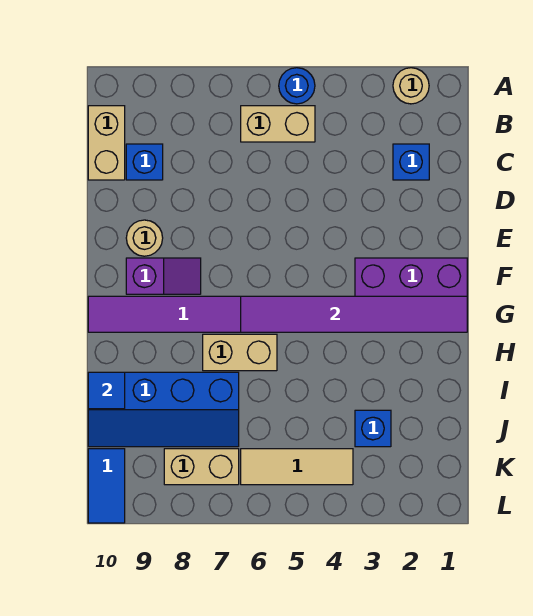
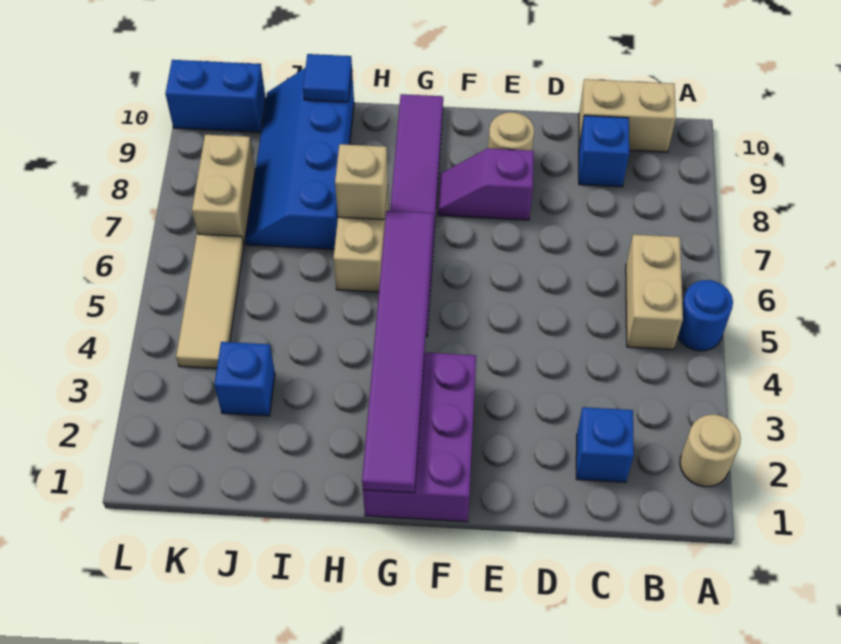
purple 1x2 slope [126,258,201,294] -> purple 1x2 slope turned to [438,148,534,220]
none -> tan 1x1 brick [335,144,388,220]
blue 1x2 tile [88,449,125,523] -> blue 1x2 brick [165,60,266,132]

